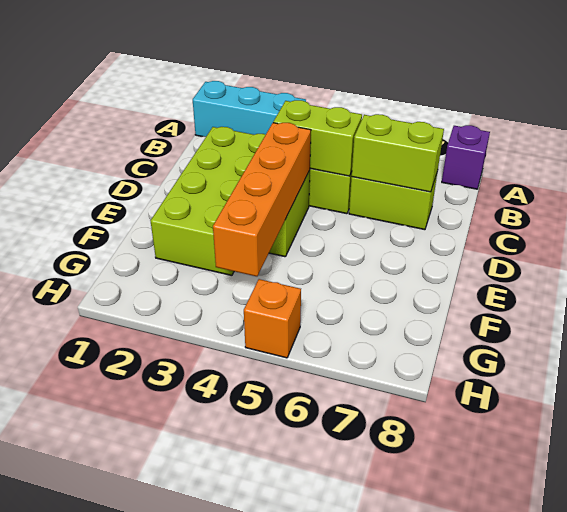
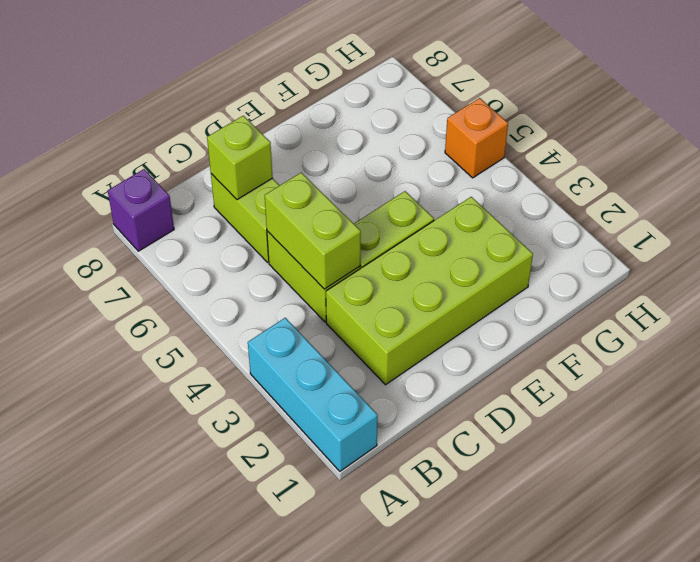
lime 1x2 brick [352,114,444,192] -> lime 1x1 brick [207,116,273,200]
orange 1x4 brick [213,123,311,276] -> none

